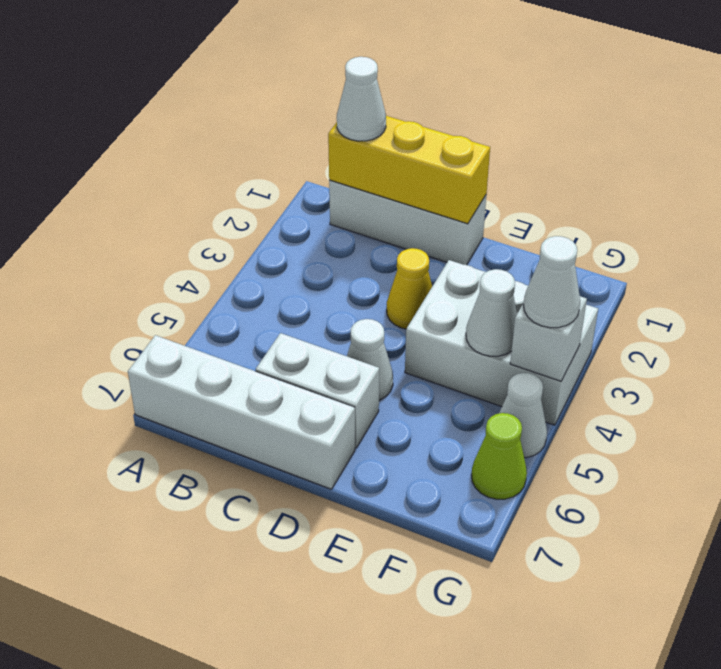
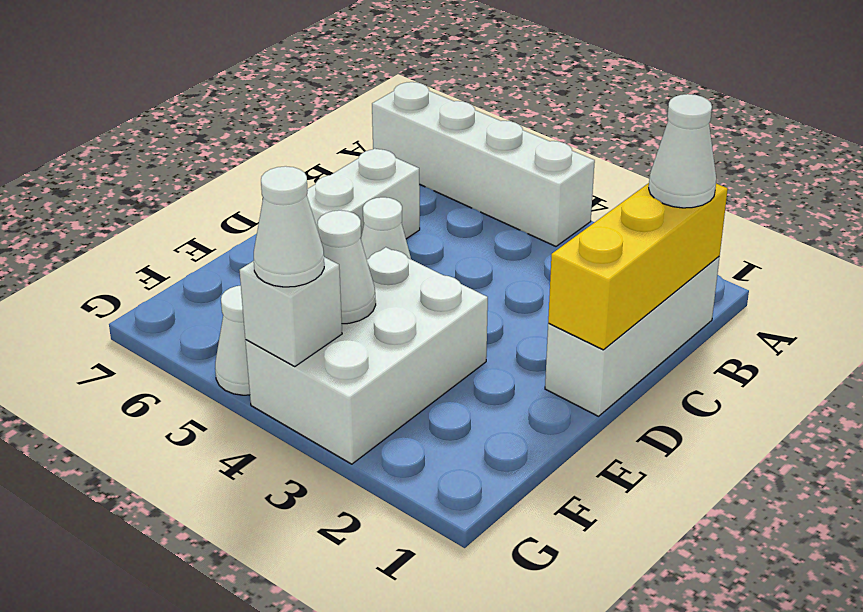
white 1x4 brick [128,335,355,489] -> white 1x4 brick turned to [372,82,595,246]
yellow 1x1 cone [387,248,432,329] -> none
lime 1x1 cone [471,413,527,499] -> none

